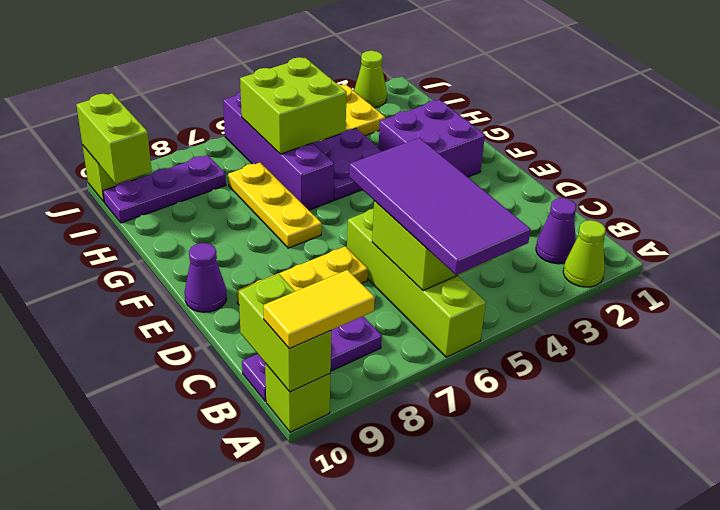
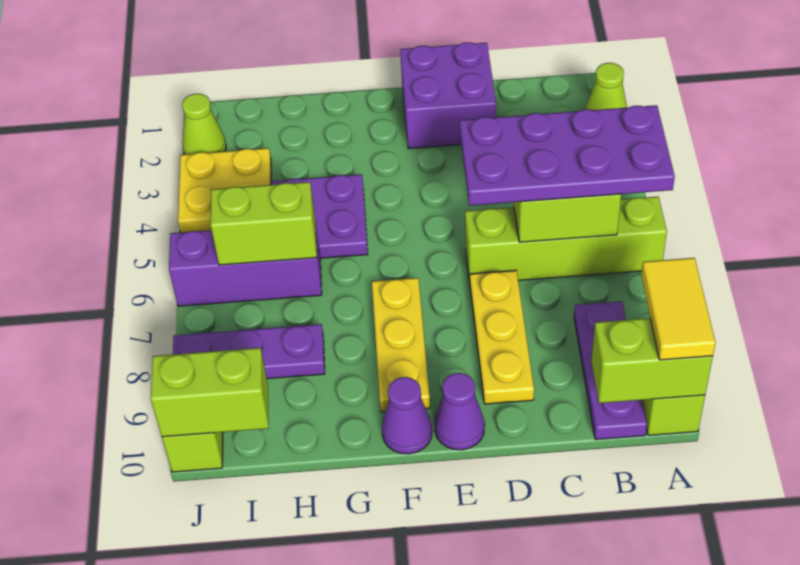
purple 2x4 tile [349,138,531,275] -> purple 2x4 plate [460,105,675,206]
purple 1x1 cone [536,198,576,264] -> purple 1x1 cone moved to [382,377,432,454]
purple 2x2 brick [379,100,485,177] -> purple 2x2 brick moved to [400,42,496,149]
yellow 1x3 plate [228,163,322,248] -> yellow 1x3 plate turned to [372,278,430,412]
purple 1x4 brick [223,92,334,210] -> purple 1x3 brick [169,223,322,306]
lime 2x2 brick [240,57,347,154] -> lime 1x2 brick [211,182,317,265]
purple 1x3 plate [103,155,226,223] -> purple 1x3 plate turned to [173,324,325,379]

